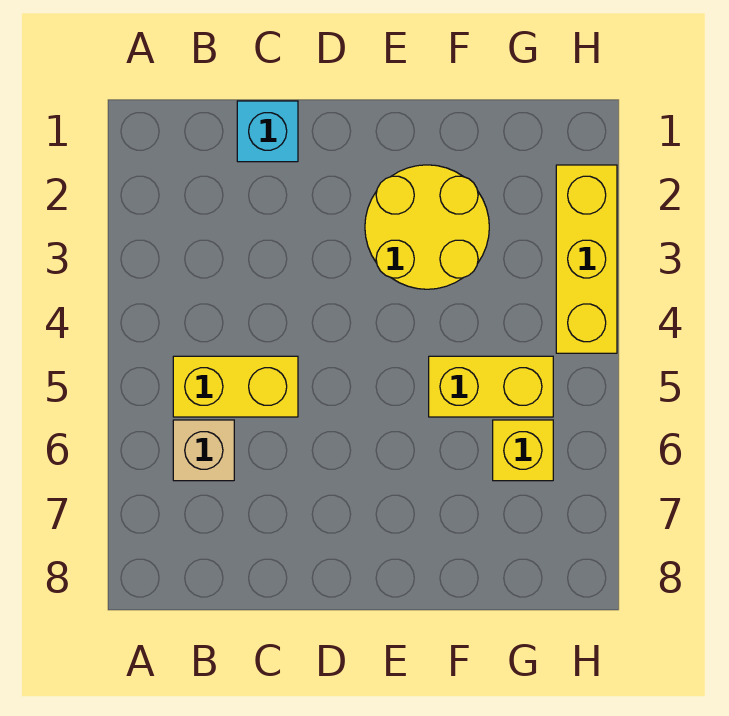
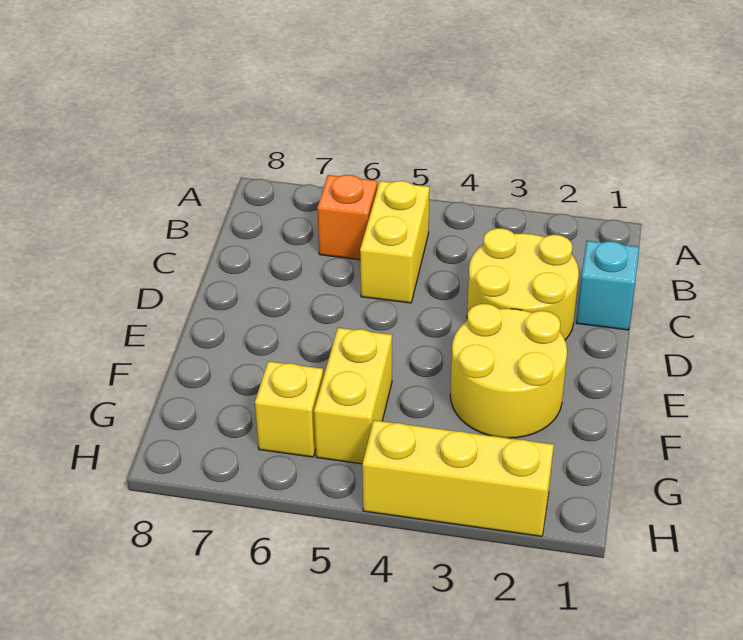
tan 1x1 brick [173,420,234,481] -> orange 1x1 brick [317,175,377,260]
none -> yellow 2x2 round brick [467,228,579,340]

